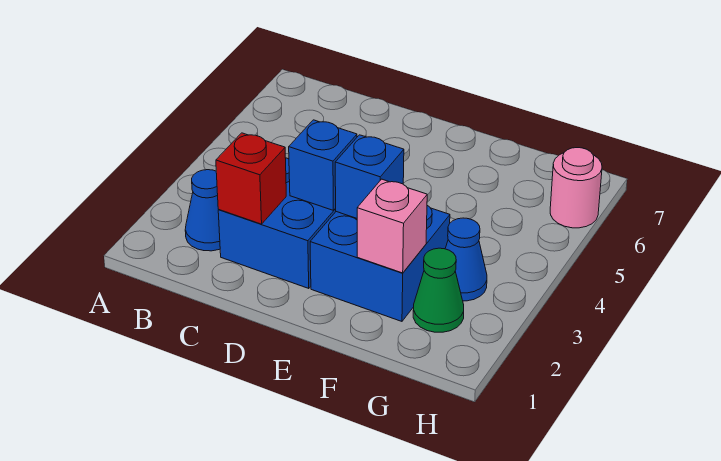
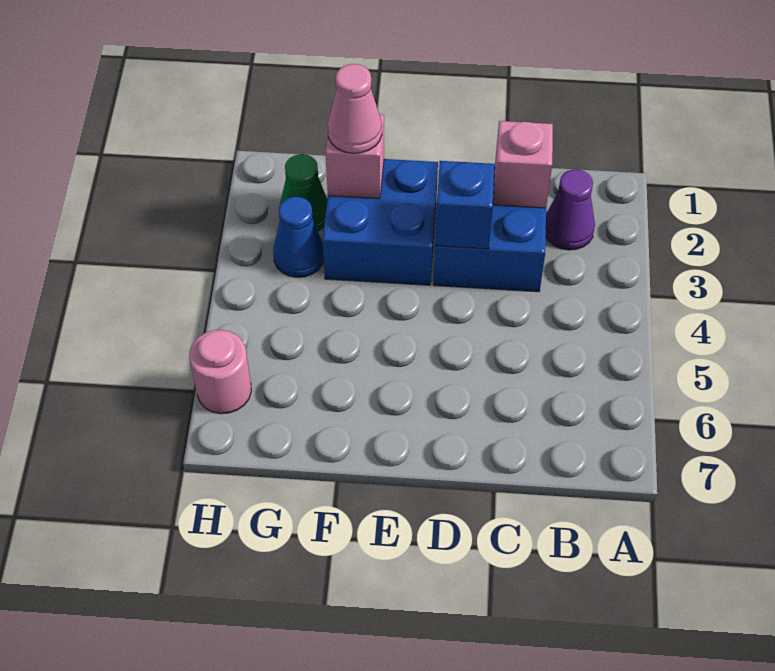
blue 1x1 cone [185,170,220,251] -> purple 1x1 cone [546,169,595,250]
red 1x1 brick [216,133,286,224] -> pink 1x1 brick [493,121,553,208]
blue 1x1 brick [335,135,404,218] -> none
none -> pink 1x1 cone [328,64,382,153]

